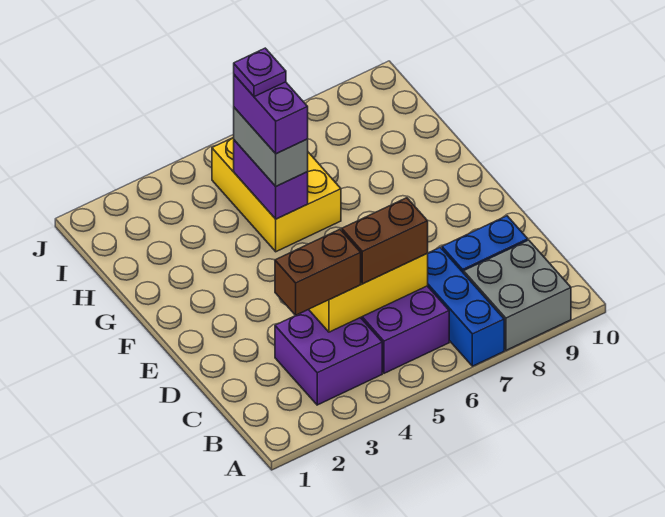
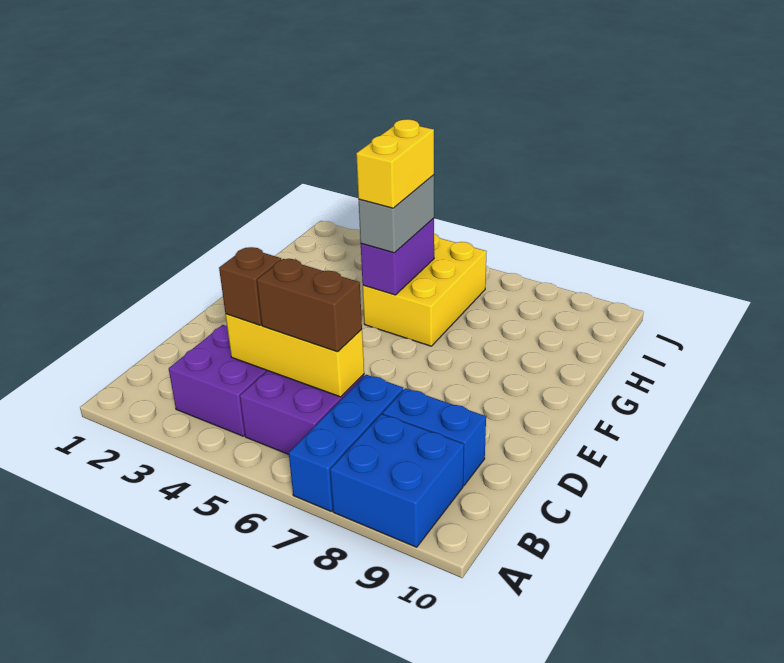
grey 2x2 brick [464,240,571,350] -> blue 2x2 brick [330,414,464,547]
brown 1x2 brick [275,229,361,315] -> brown 1x1 brick [219,247,281,325]
purple 1x2 brick [234,75,308,154] -> yellow 1x2 brick [356,119,434,208]
purple 1x1 plate [234,48,286,97] -> none

